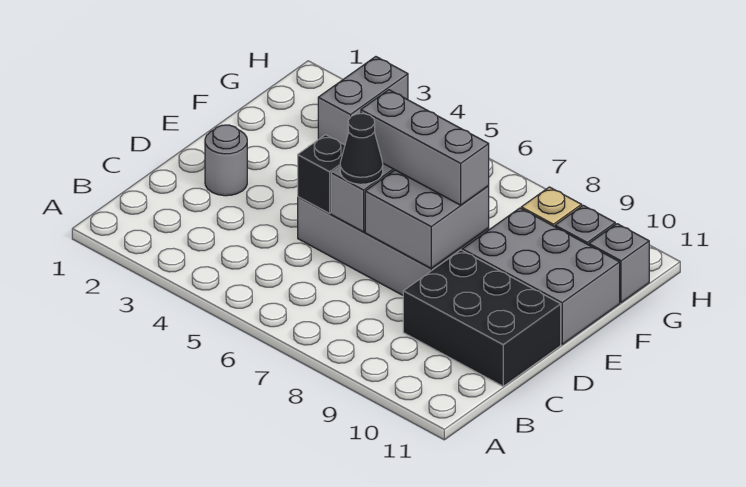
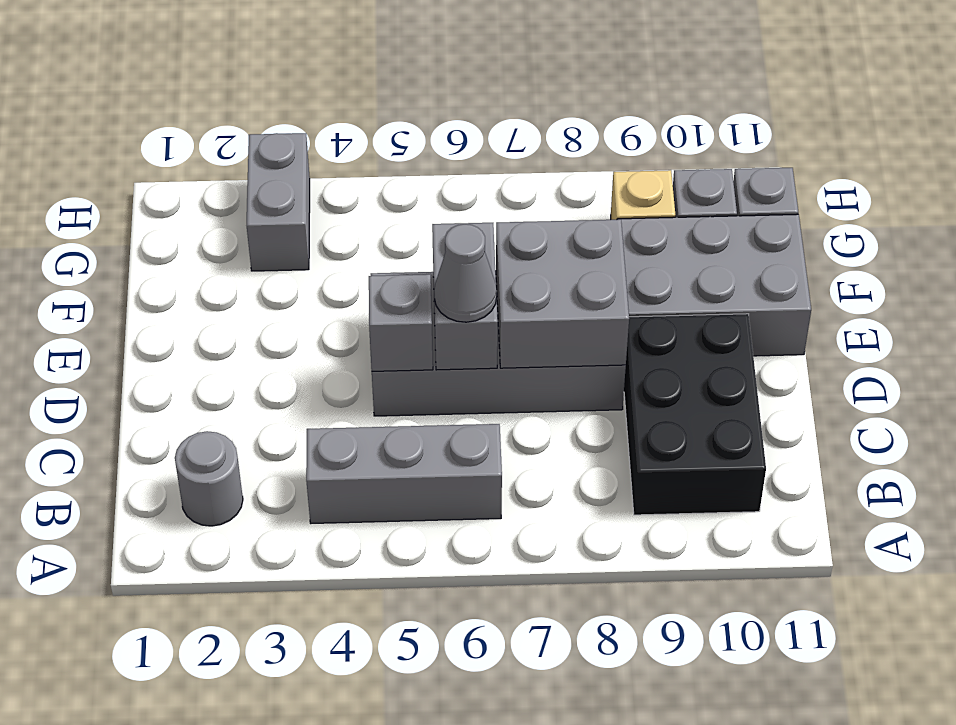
black 2x3 brick [403,250,561,386] -> black 2x3 brick turned to [624,314,766,515]
grey 1x1 round brick [205,125,247,196] -> grey 1x1 round brick moved to [175,431,243,526]
black 1x1 brick [298,135,345,213] -> grey 1x1 brick [369,274,433,371]
black 1x1 cone [340,114,383,184] -> grey 1x1 cone [434,224,497,322]
grey 1x3 brick [361,90,489,205] -> grey 1x3 brick moved to [306,424,502,523]

